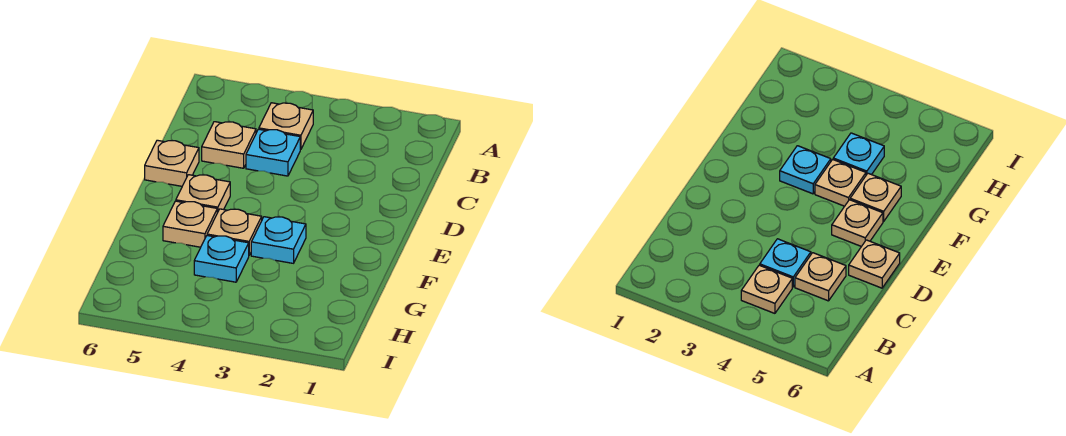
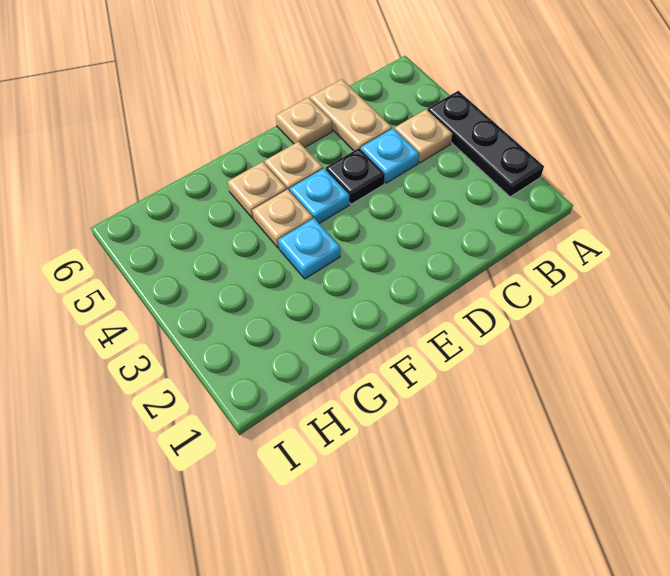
none -> black 1x3 plate [428,91,544,197]
tan 1x1 plate [202,122,256,168] -> tan 1x2 plate [310,79,392,151]
none -> black 1x1 plate [326,148,385,204]
cyan 1x1 plate [194,236,249,282] -> cyan 1x1 plate moved to [290,169,349,223]

